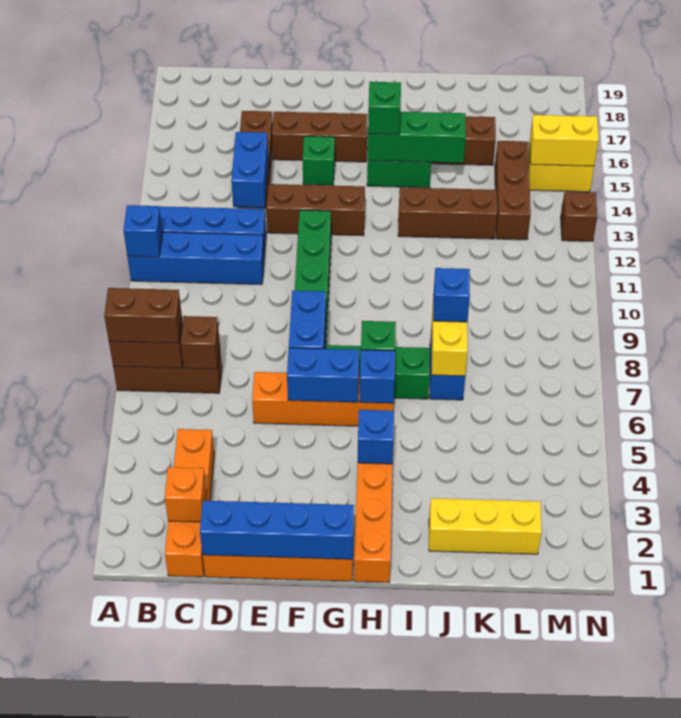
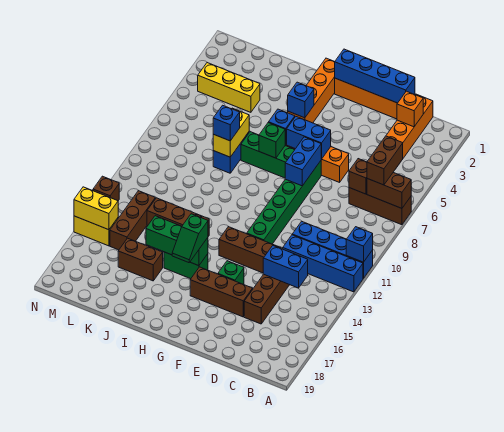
brown 1x2 brick [104,288,182,343] -> brown 1x2 brick turned to [367,136,403,185]
blue 1x2 brick [231,132,268,208] -> blue 1x2 brick turned to [263,246,308,288]
yellow 1x3 brick [429,498,542,554] -> yellow 1x3 brick moved to [198,63,260,112]

